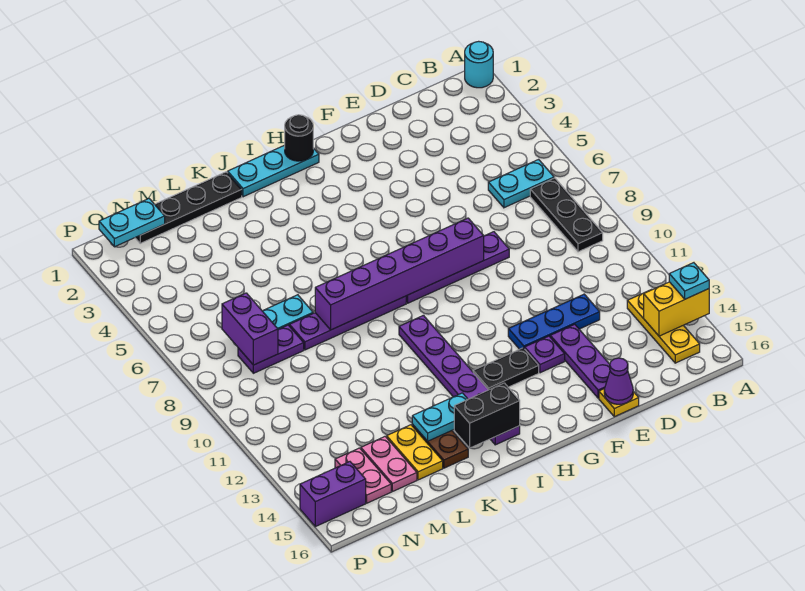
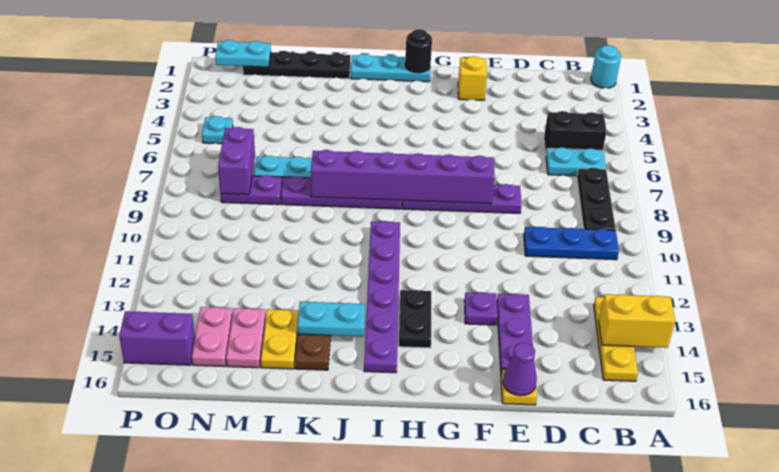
cyan 1x1 plate [669,263,709,299] -> cyan 1x1 plate moved to [202,116,233,144]
blue 1x3 plate [508,294,600,349] -> blue 1x3 plate moved to [524,227,619,260]
none -> yellow 1x1 brick [458,56,487,100]
black 1x2 plate [473,348,539,390] -> black 1x2 plate turned to [399,290,431,348]
black 1x2 brick [454,383,520,448] -> black 1x2 brick moved to [544,111,607,153]

